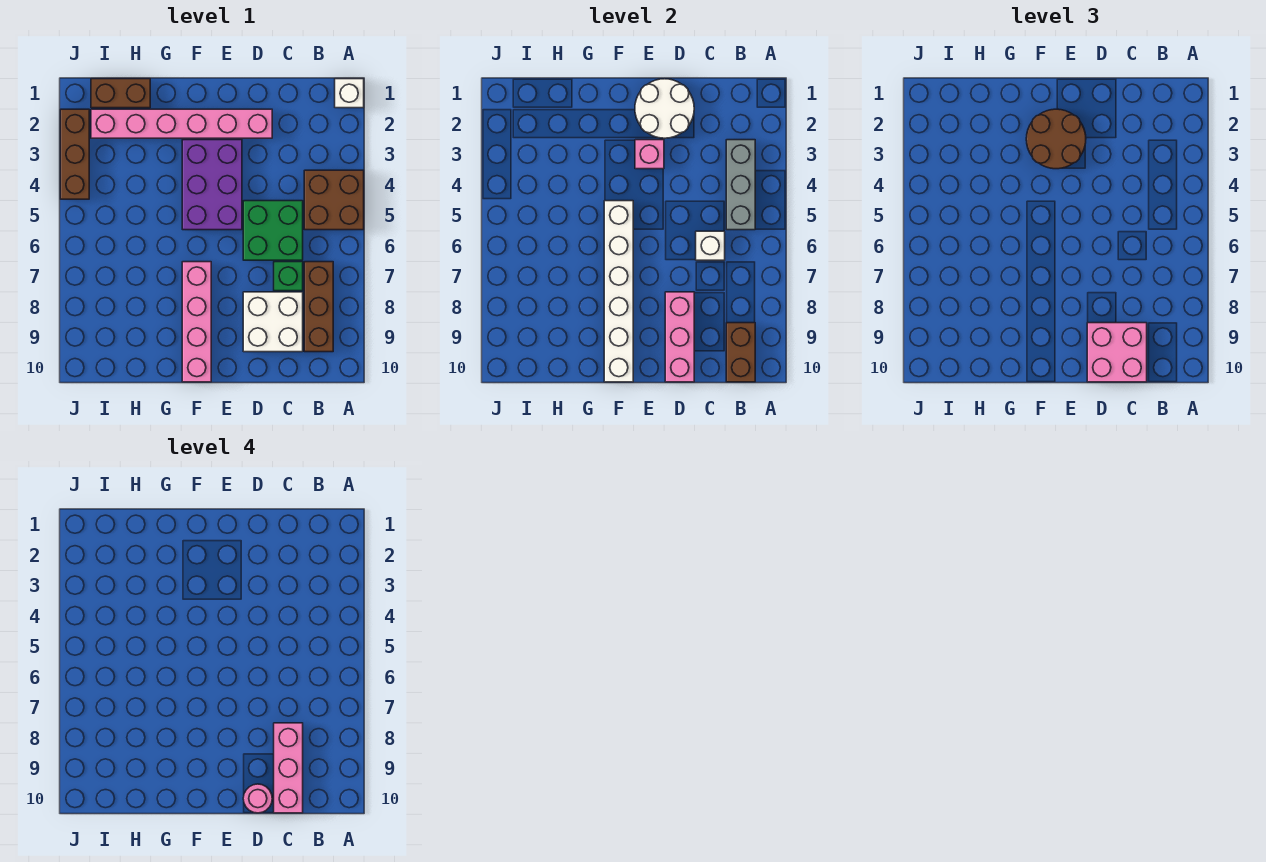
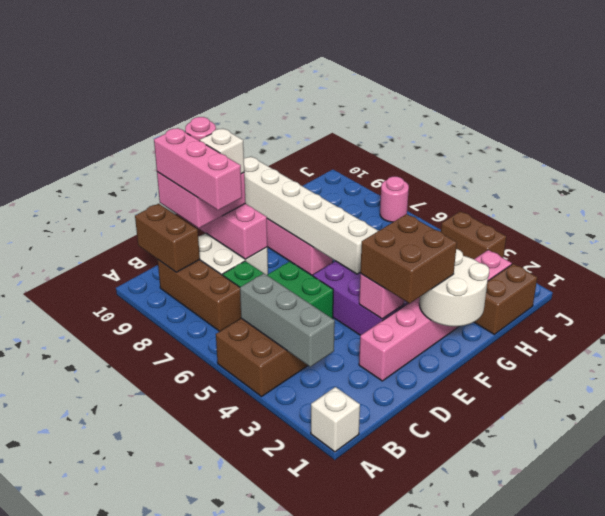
white 1x1 brick [696,231,725,260] -> white 1x1 brick moved to [200,129,244,174]
white 2x2 round brick [635,79,694,138] -> white 2x2 round brick moved to [419,249,489,326]
brown 2x2 round brick [1026,109,1086,169] -> brown 2x2 brick [360,214,457,303]
brown 1x3 brick [60,109,89,199] -> brown 1x2 brick [441,211,506,259]
none -> pink 1x1 round brick [380,177,409,222]

